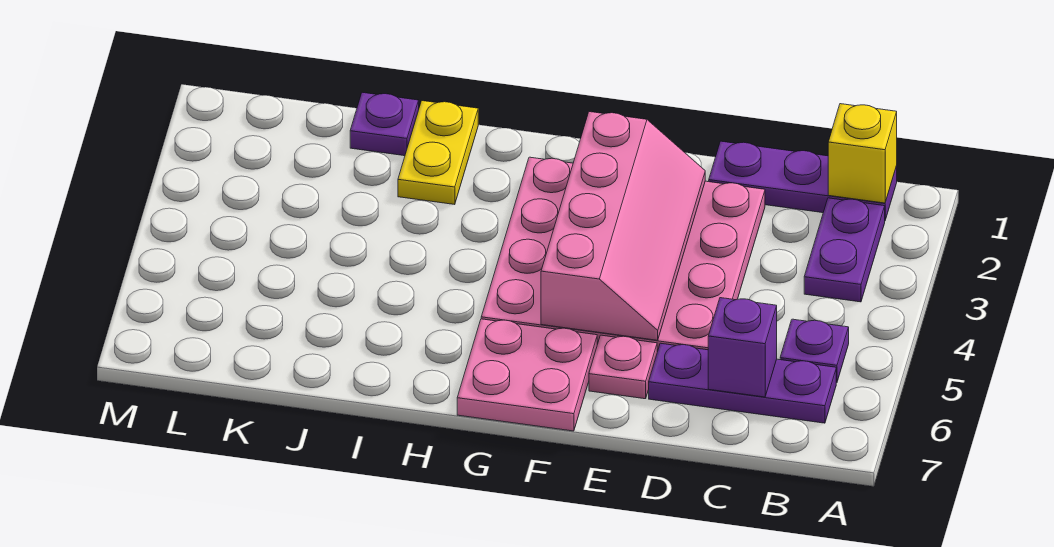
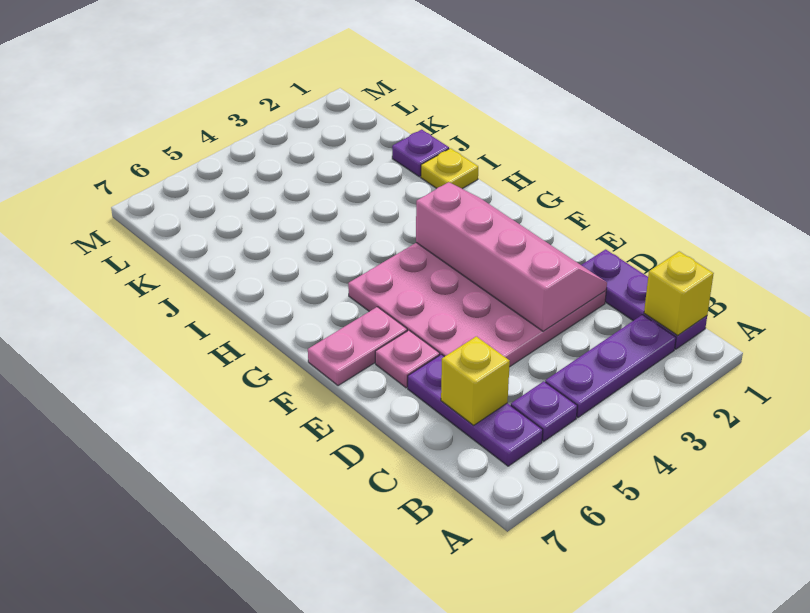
purple 1x2 plate [804,198,885,302] -> purple 1x3 plate [545,315,676,418]
purple 1x1 brick [708,298,777,397] -> yellow 1x1 brick [441,336,510,426]
pink 2x4 slope [541,112,705,340] -> pink 2x4 slope turned to [416,182,607,331]
pink 2x2 plate [457,319,597,431] -> pink 1x2 plate [308,307,407,386]
yellow 1x2 plate [398,101,478,205] -> yellow 1x1 plate [421,148,478,189]

